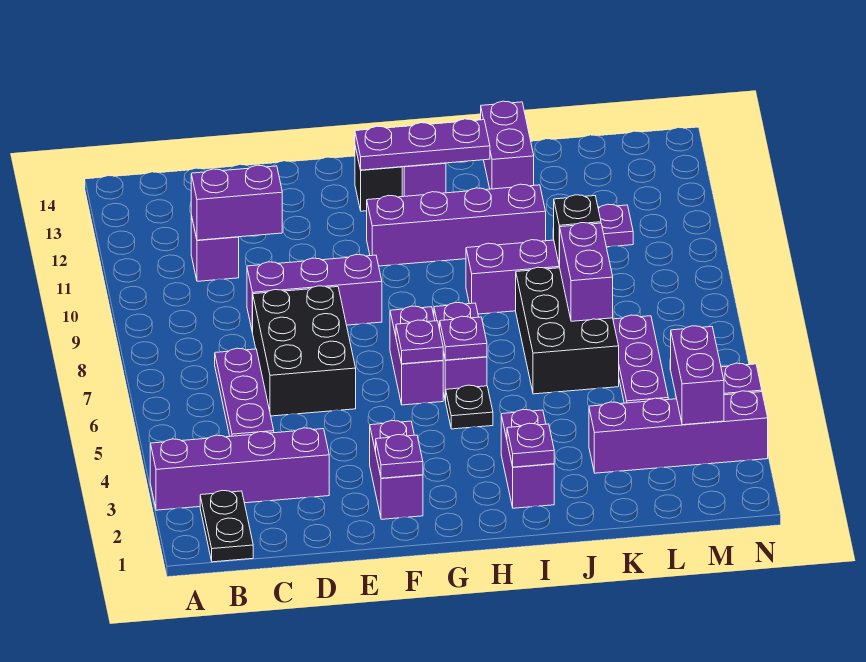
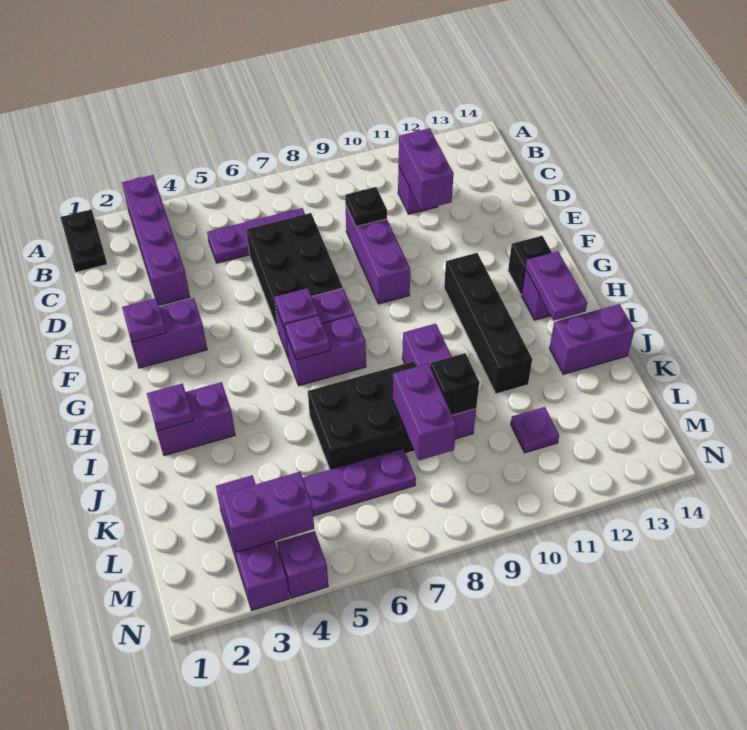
black 1x2 plate [200,490,253,562] -> black 1x2 plate turned to [60,209,107,272]
black 2x3 brick [253,286,356,416] -> black 2x3 brick turned to [246,213,343,330]
purple 1x4 brick [367,184,546,266] -> black 1x4 brick [444,253,532,394]
purple 1x3 plate [355,119,490,170] -> purple 1x2 plate [525,251,587,320]
black 1x1 plate [446,385,493,429] -> black 1x1 plate moved to [345,187,387,227]
purple 1x4 brick [589,391,768,473] -> purple 1x3 brick [216,475,289,610]
purple 1x2 brick [560,223,613,321] -> purple 1x2 brick turned to [393,363,456,460]

